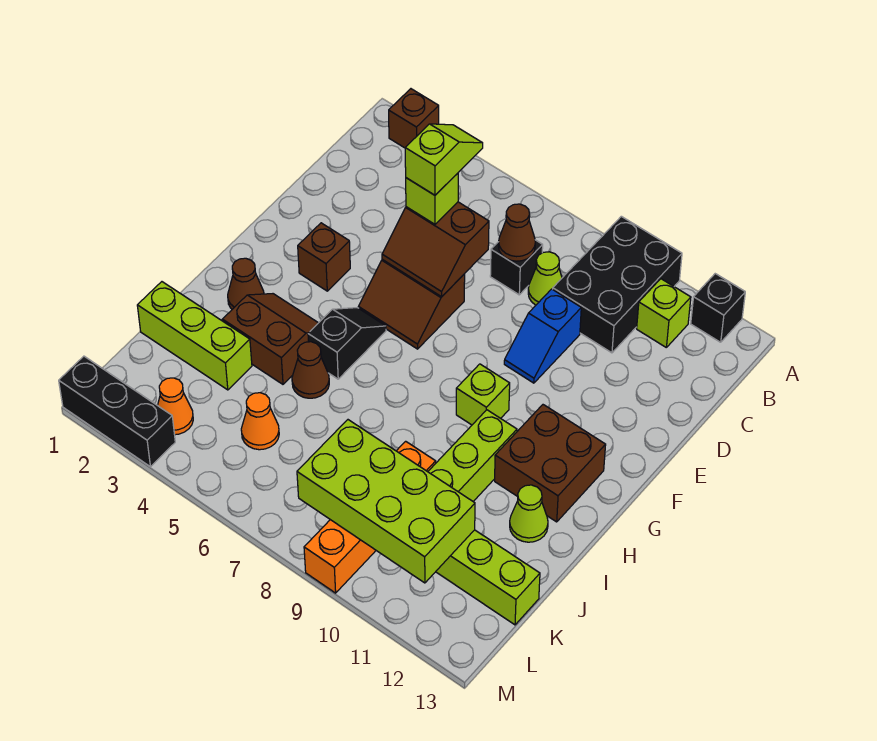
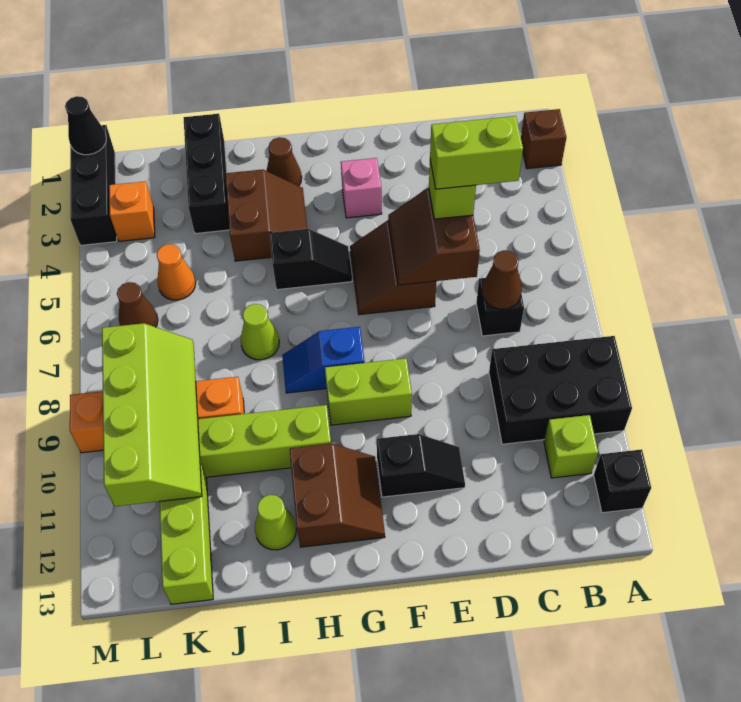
lime 1x2 slope [405,124,483,195] -> lime 1x2 brick [430,116,523,189]
lime 1x1 cone [528,252,562,305] -> lime 1x1 cone moved to [241,304,279,360]
blue 1x2 slope [504,289,581,383] -> blue 1x2 slope moved to [282,327,365,393]
none -> black 1x2 slope [377,434,465,497]
brown 1x1 brick [298,223,350,291] -> pink 1x1 brick [341,158,382,218]
lime 1x1 brick [456,364,510,425] -> lime 1x2 brick [325,358,412,425]
brown 2x2 brick [495,405,606,522] -> brown 2x2 slope [290,444,385,547]
brown 1x1 cone [292,342,329,398] -> brown 1x1 cone moved to [117,282,158,327]
lime 1x3 brick [137,282,252,390] -> black 1x3 brick [184,114,230,234]
lime 2x4 brick [297,420,475,583] -> lime 2x4 slope [102,323,202,506]
orange 1x1 cone [158,378,193,435] -> orange 1x1 brick [109,181,155,241]
none -> black 1x1 cone [65,96,106,155]

